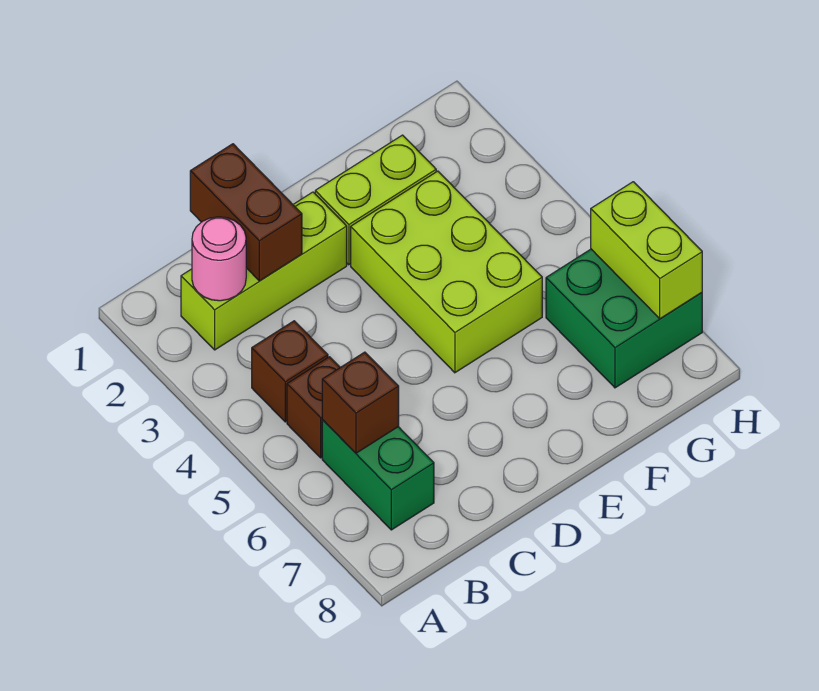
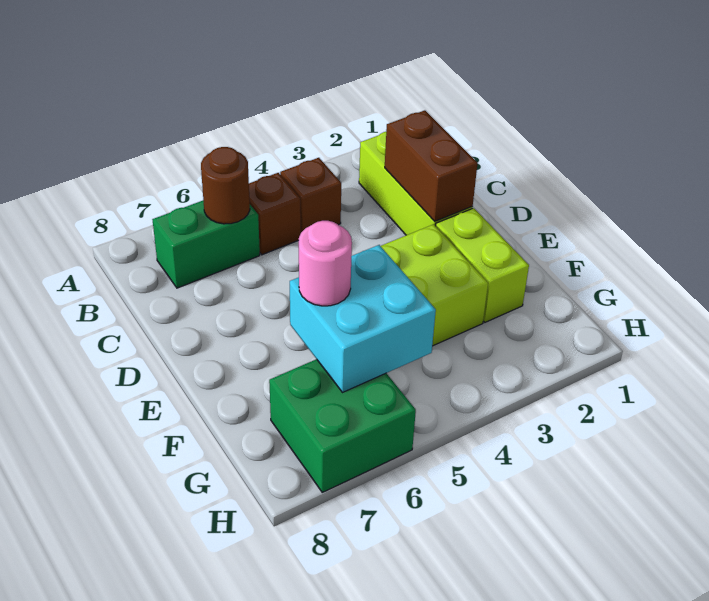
pink 1x1 round brick [192,217,246,301] -> pink 1x1 round brick moved to [299,221,352,306]
brown 1x1 brick [322,352,399,453] -> brown 1x1 round brick [201,147,250,224]
brown 1x2 brick [190,144,302,281] -> brown 1x2 brick turned to [385,110,478,221]
none -> cyan 2x2 brick [290,245,436,393]
lime 1x2 brick [591,182,702,319] -> none

